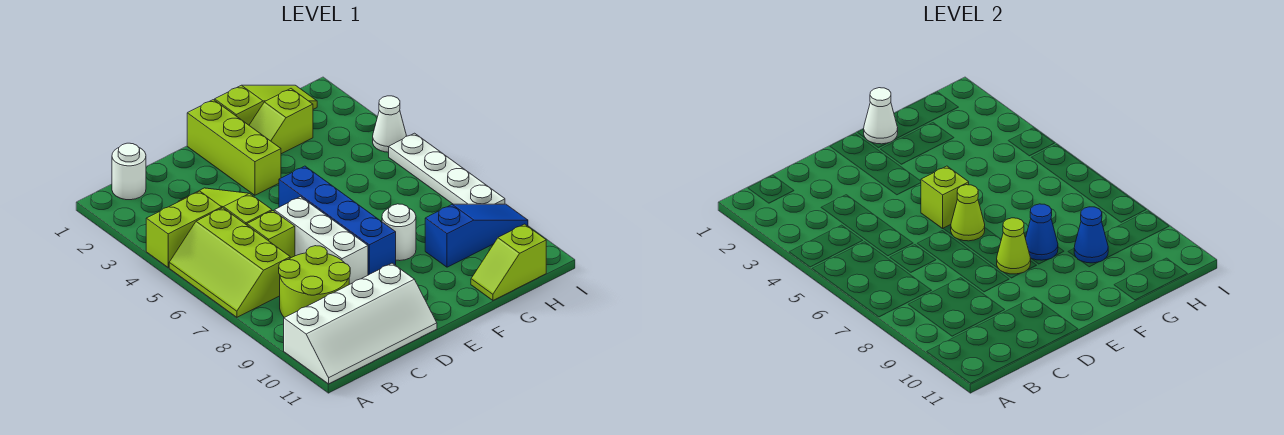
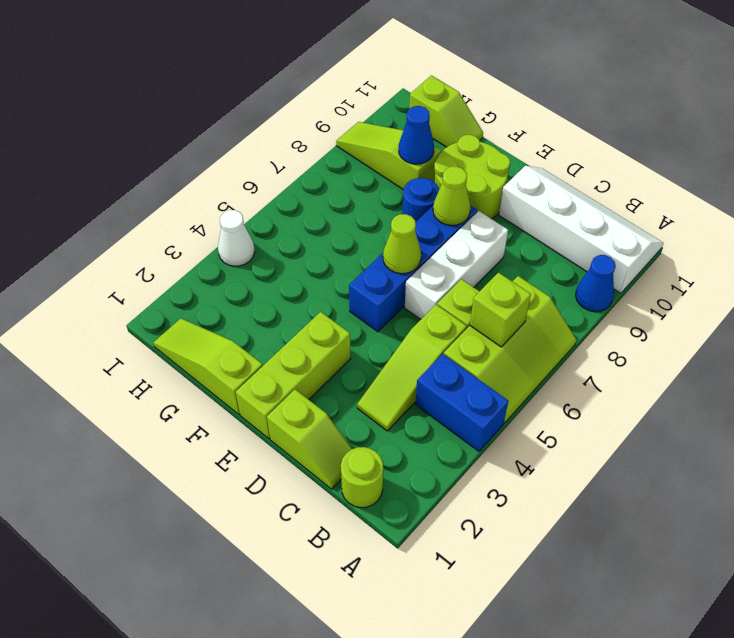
lime 1x2 brick [146,191,222,267] -> blue 1x2 brick [415,354,508,451]
white 1x1 round brick [112,143,146,200] -> lime 1x1 round brick [341,447,383,508]
lime 2x2 round brick [279,246,350,318] -> lime 2x2 round brick moved to [434,135,510,219]
lime 1x1 brick [921,166,969,228] -> lime 1x1 brick moved to [470,272,531,347]
white 1x1 cone [864,88,898,144] -> none
lime 1x2 slope [249,89,313,154] -> lime 1x2 slope moved to [267,390,352,489]
white 1x1 round brick [382,204,416,261] -> blue 1x1 round brick [402,178,439,222]
blue 1x1 cone [1025,204,1058,260] -> blue 1x1 cone moved to [576,255,616,312]
blue 1x3 slope [425,204,528,267] -> lime 1x3 slope [336,122,441,190]
white 1x4 plate [389,133,505,204] -> none

